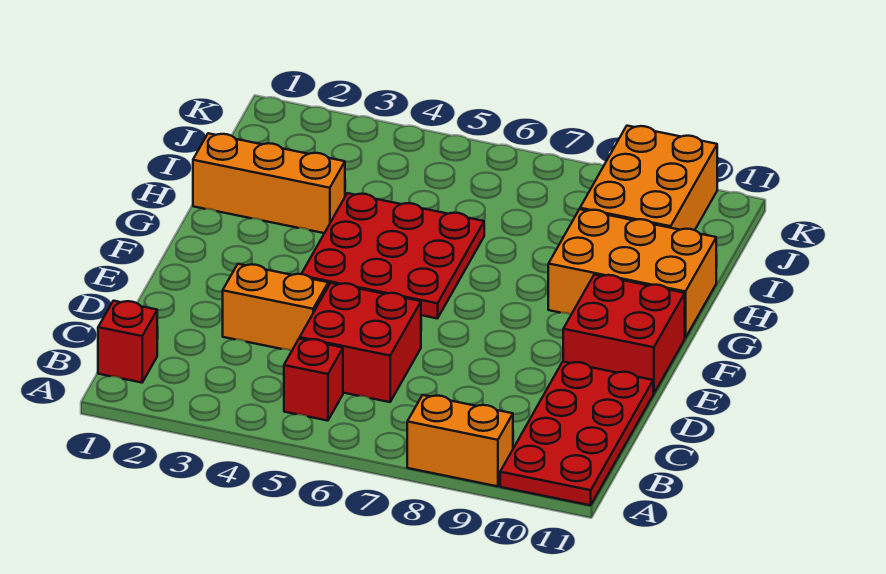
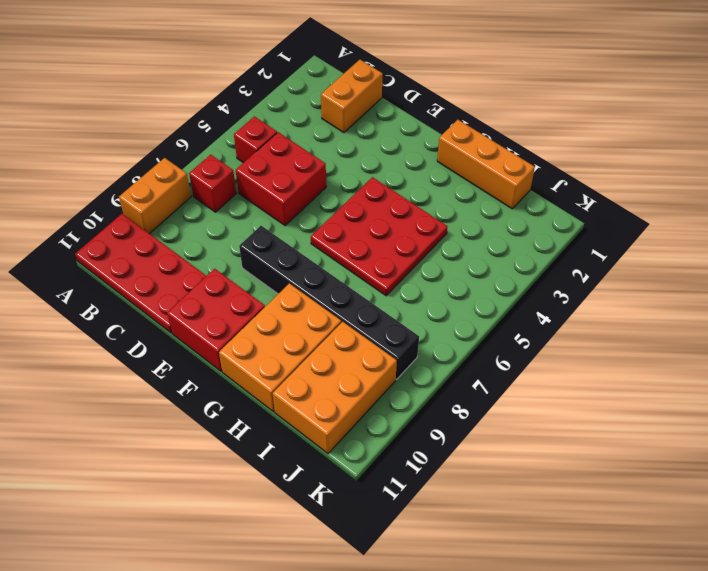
red 1x1 brick [98,301,157,383] -> red 1x1 brick moved to [189,155,236,212]
orange 1x2 brick [223,264,328,351] -> orange 1x2 brick moved to [321,60,383,133]
none -> black 1x6 brick [239,226,419,379]
orange 1x3 brick [193,133,345,233] -> orange 1x3 brick turned to [437,120,535,209]
orange 2x3 brick [580,126,717,230] -> orange 2x3 brick turned to [273,322,397,453]

